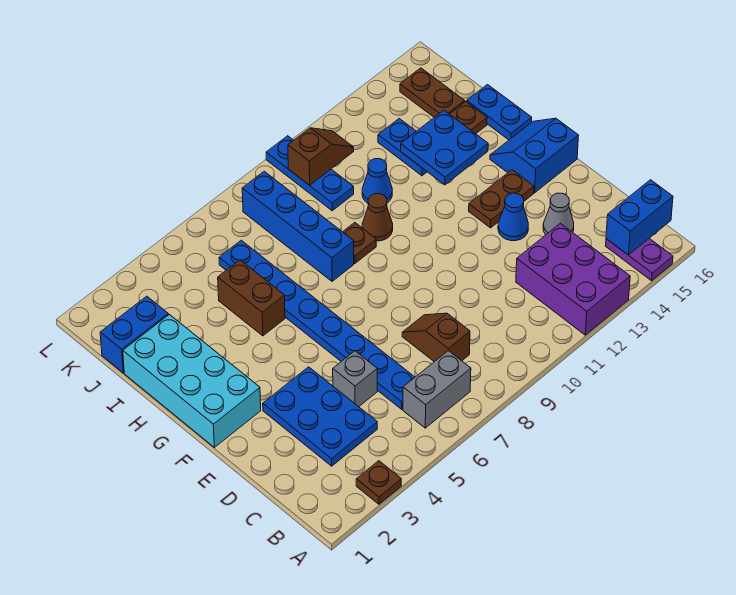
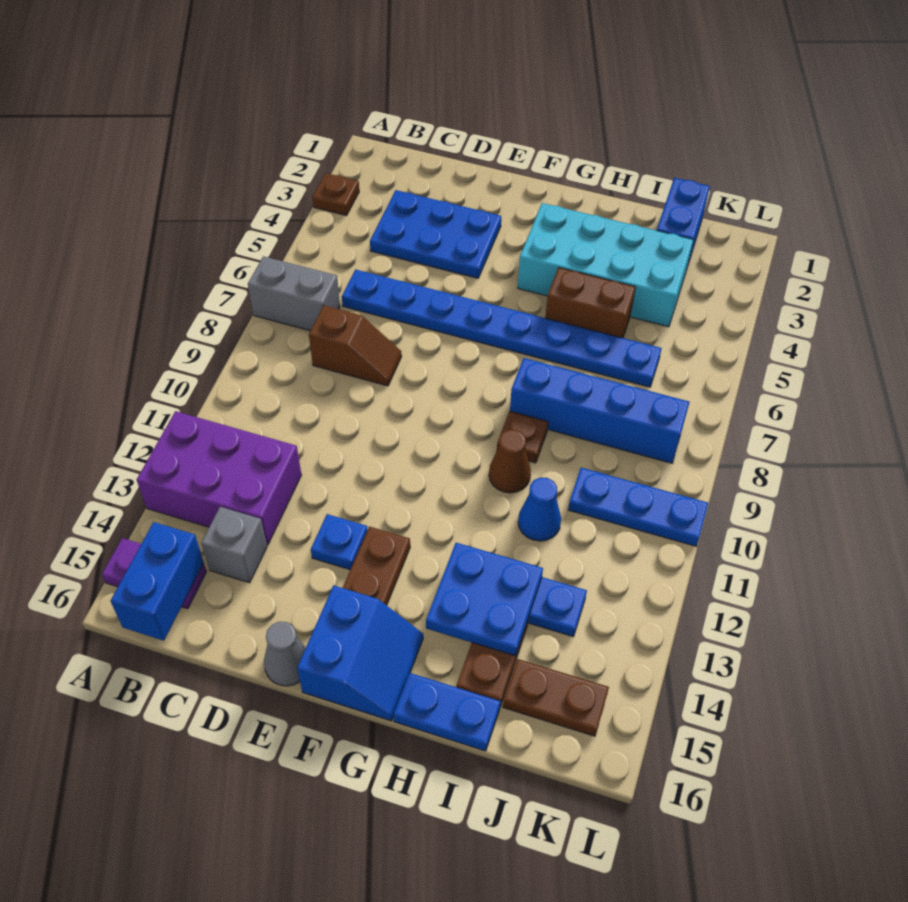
grey 1x2 brick [403,351,471,428] -> grey 1x2 brick turned to [248,256,340,331]
grey 1x1 brick [333,351,377,407] -> grey 1x1 brick moved to [201,507,267,583]
grey 1x1 cone [543,193,574,235] -> grey 1x1 cone moved to [264,622,306,686]
blue 1x1 cone [498,193,528,241] -> blue 1x1 plate [311,514,367,570]
cyan 2x4 brick [123,314,261,447] -> cyan 2x4 brick moved to [518,203,694,327]
brown 1x2 slope [288,128,354,185] -> none

